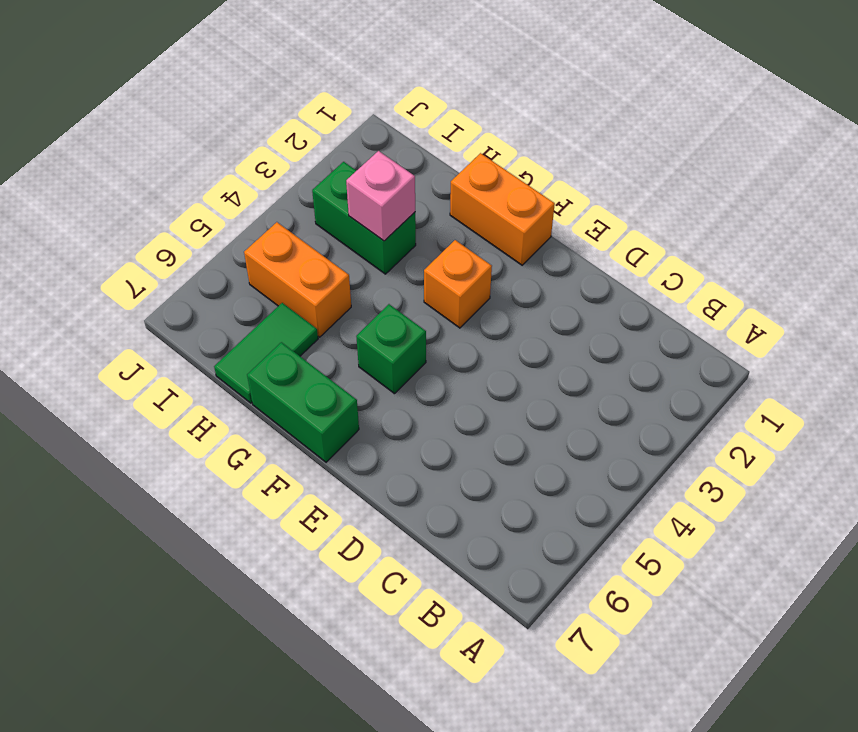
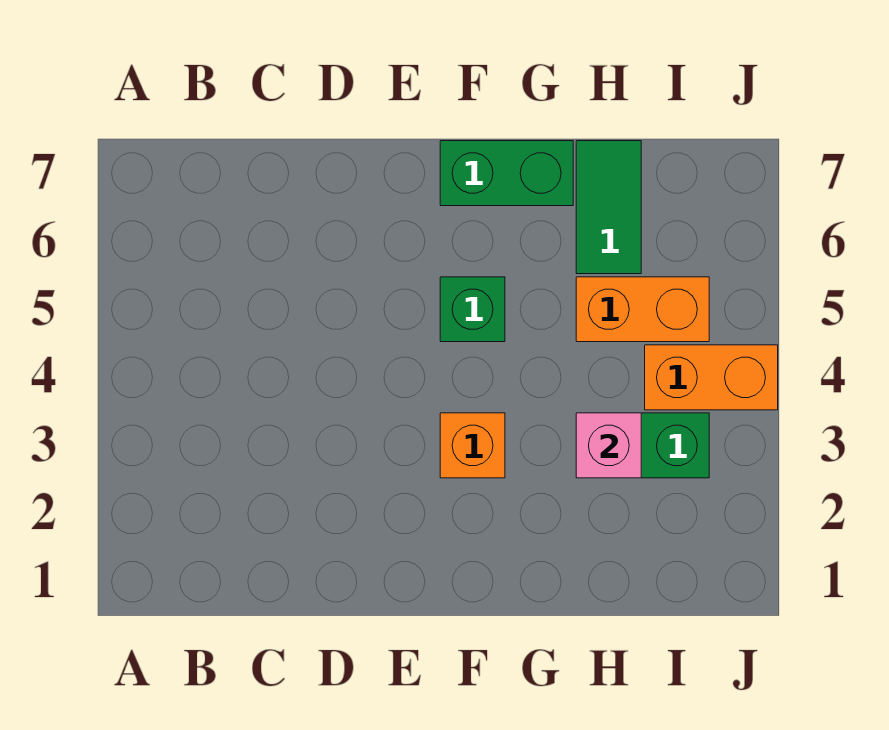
orange 1x2 brick [450,153,555,265] -> orange 1x2 brick moved to [645,345,778,410]

